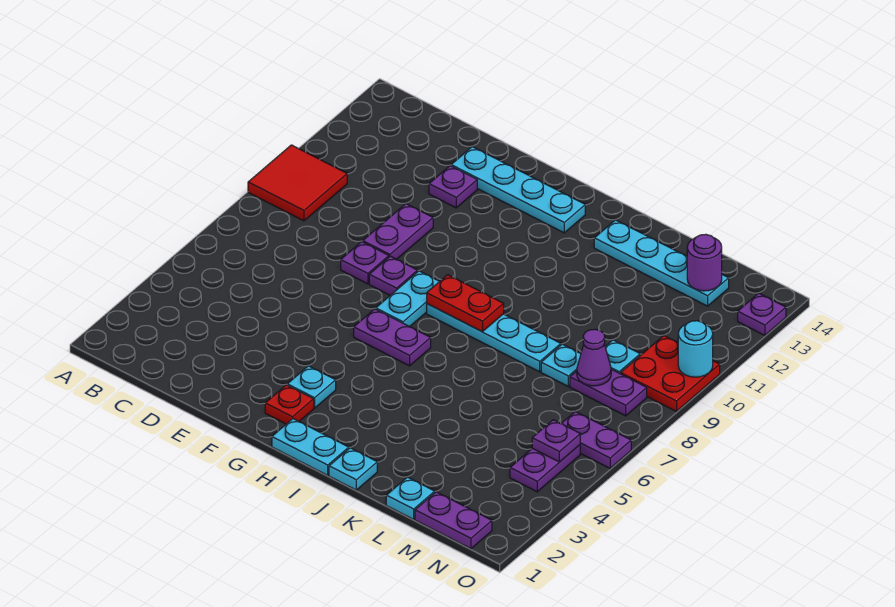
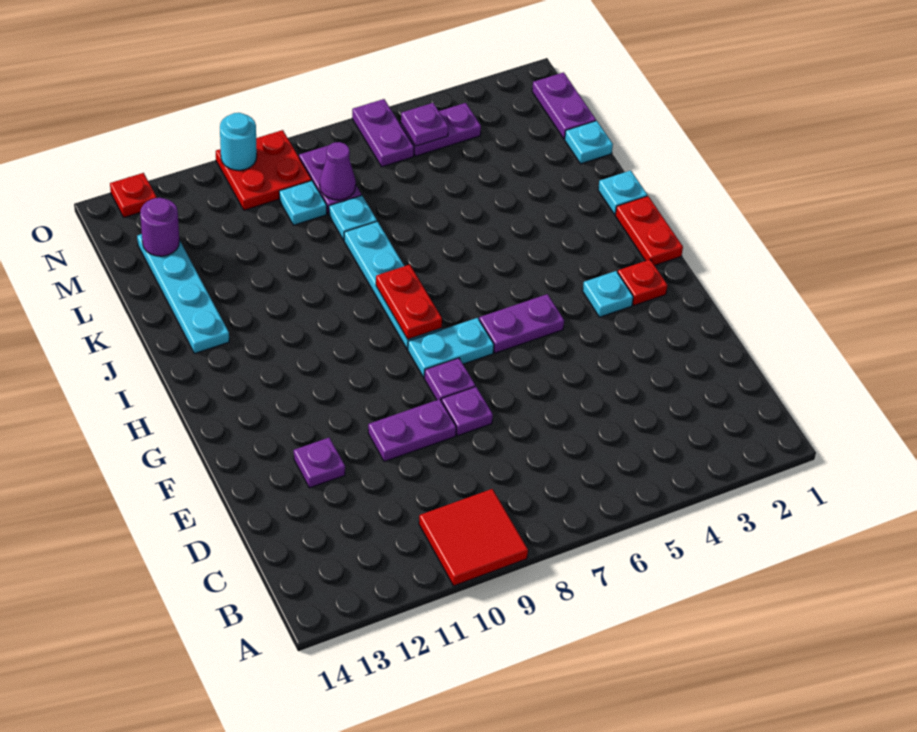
cyan 1x4 plate [451,147,585,233] -> none
purple 1x2 plate [354,309,431,366] -> purple 1x2 plate turned to [479,294,564,353]
cyan 1x2 plate [272,419,349,475] -> red 1x2 plate [615,196,683,265]
purple 1x1 plate [738,293,786,335] -> red 1x1 plate [110,173,157,217]

